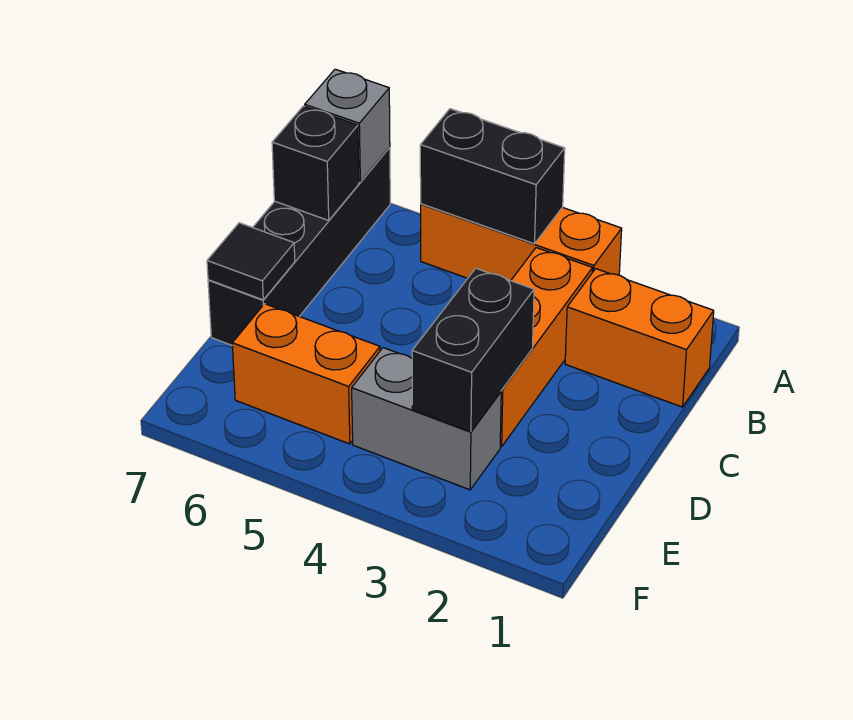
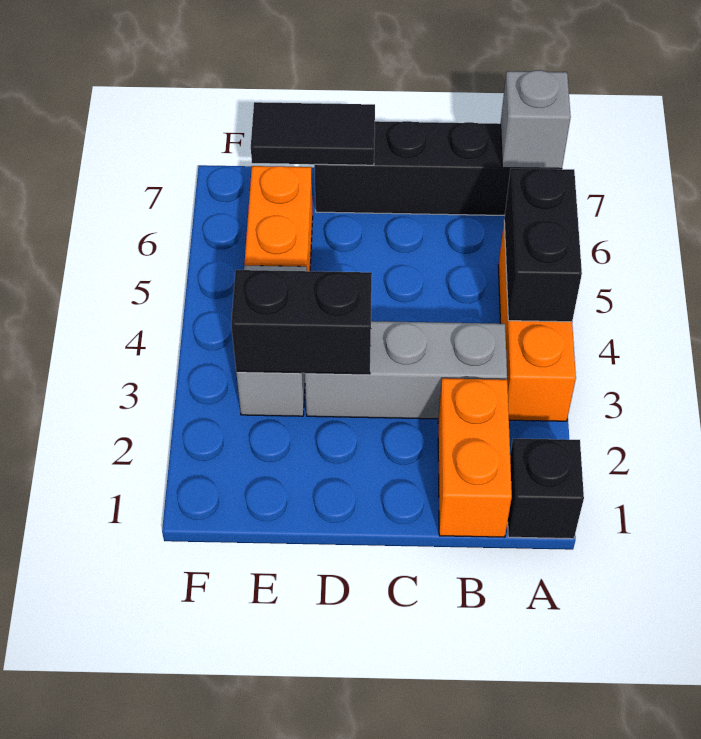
orange 1x3 brick [500,248,593,447] -> grey 1x3 brick [305,321,507,419]
black 1x1 brick [272,106,359,220] -> black 1x1 brick moved to [508,438,584,539]
black 1x1 tile [207,223,295,300] -> black 1x2 tile [251,102,375,165]

